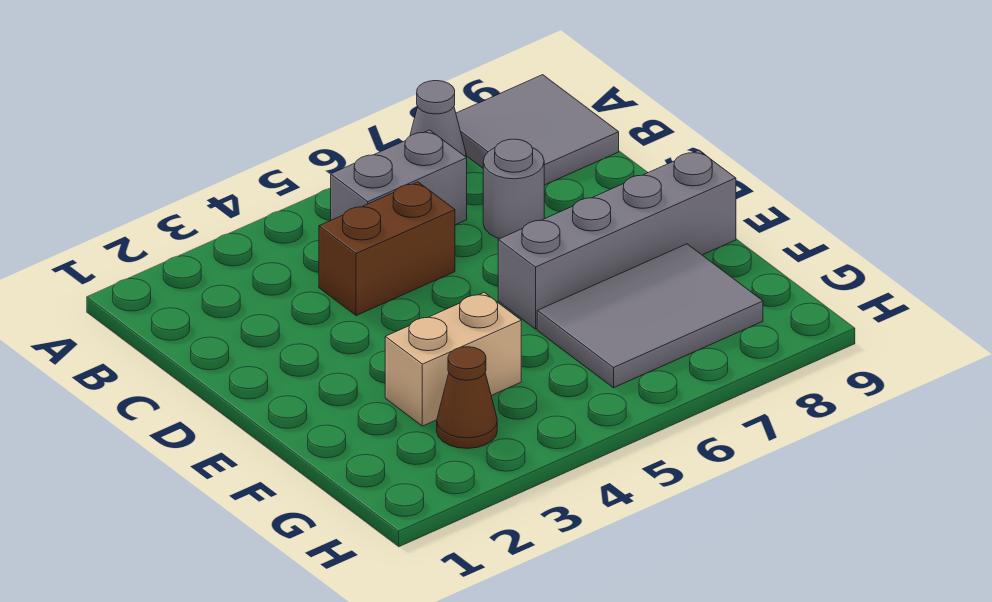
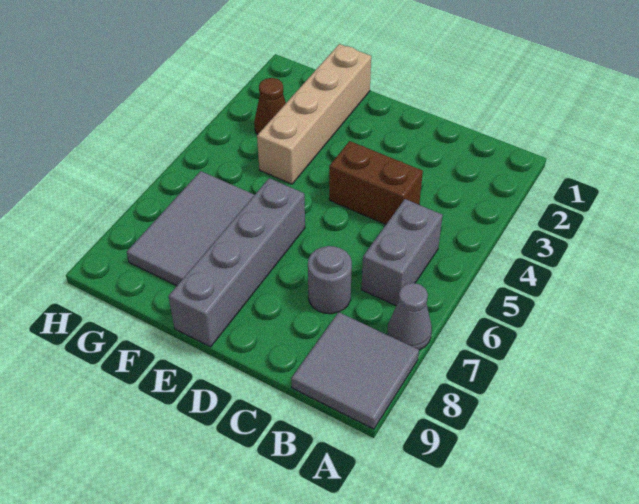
brown 1x2 brick [319,182,455,316] -> brown 1x2 brick turned to [329,141,423,224]
tan 1x2 brick [385,292,521,426] -> tan 1x4 brick [257,44,371,184]

